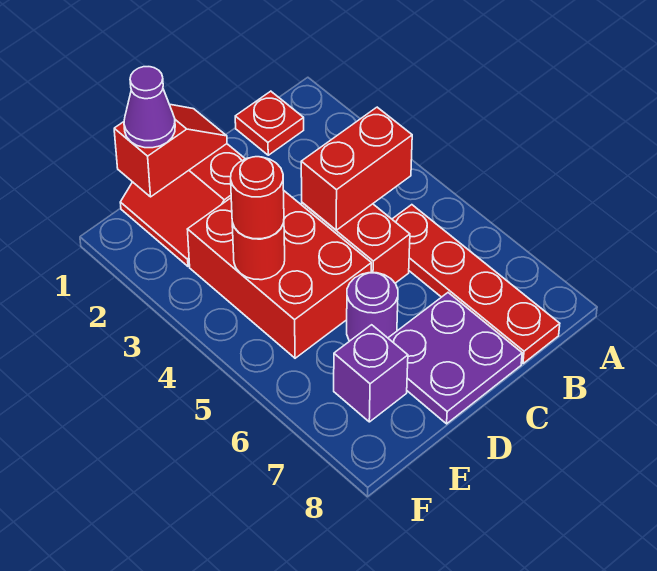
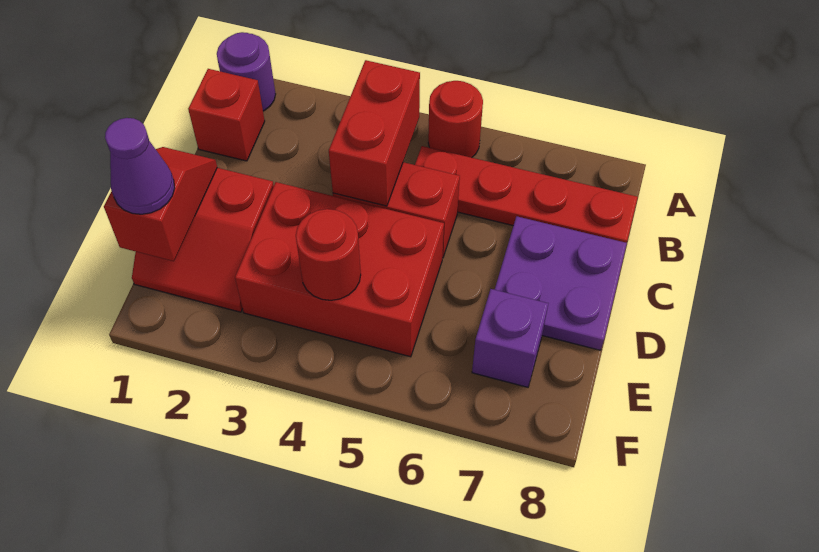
red 1x1 plate [235,91,304,155] -> red 1x1 brick [188,69,265,161]
purple 1x1 round brick [347,273,398,341] -> purple 1x1 round brick moved to [217,32,276,111]
red 1x1 round brick [231,157,284,239] -> red 1x1 round brick moved to [428,81,483,158]

